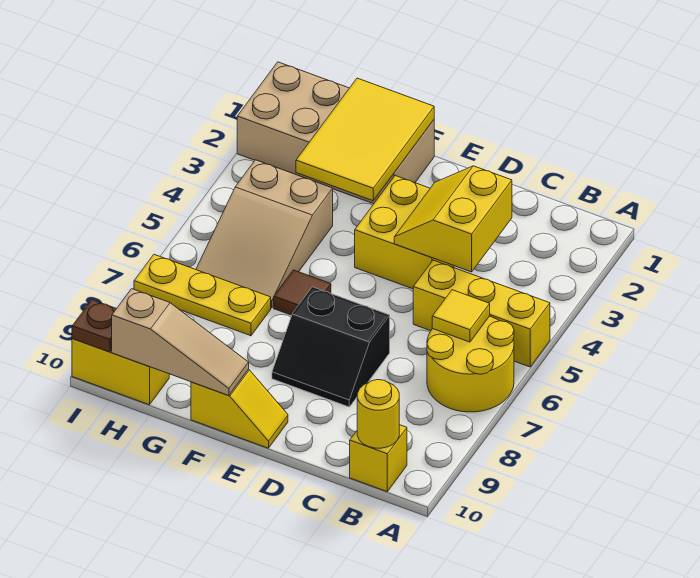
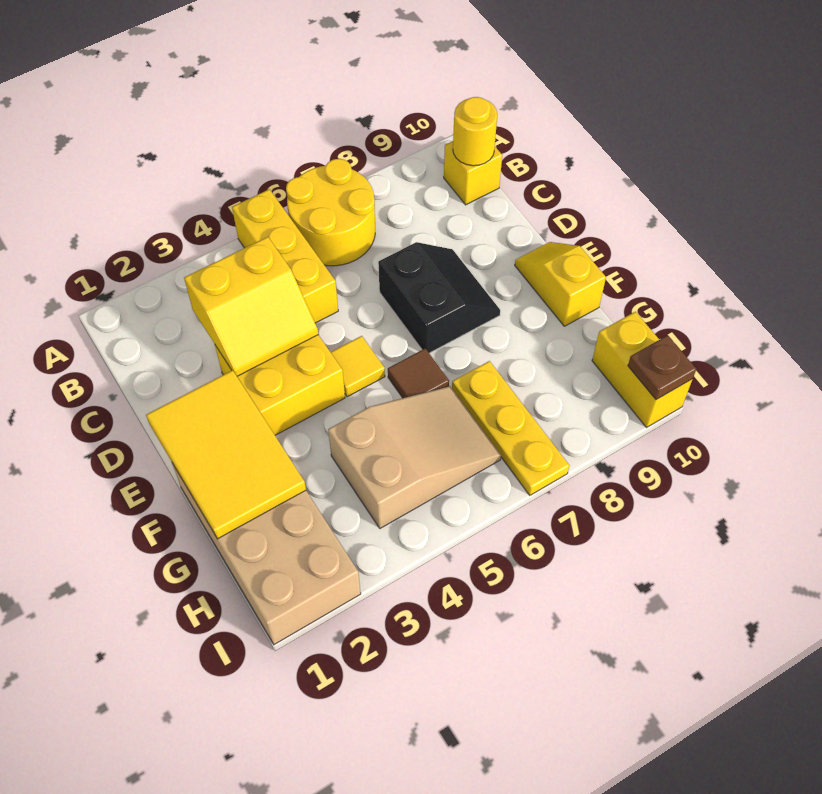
yellow 1x1 tile [432,290,490,342] -> yellow 1x1 tile moved to [331,336,385,397]
yellow 2x3 tile [296,78,434,201] -> yellow 2x3 tile turned to [146,370,306,539]
tan 1x3 slope [112,289,249,396] -> none

